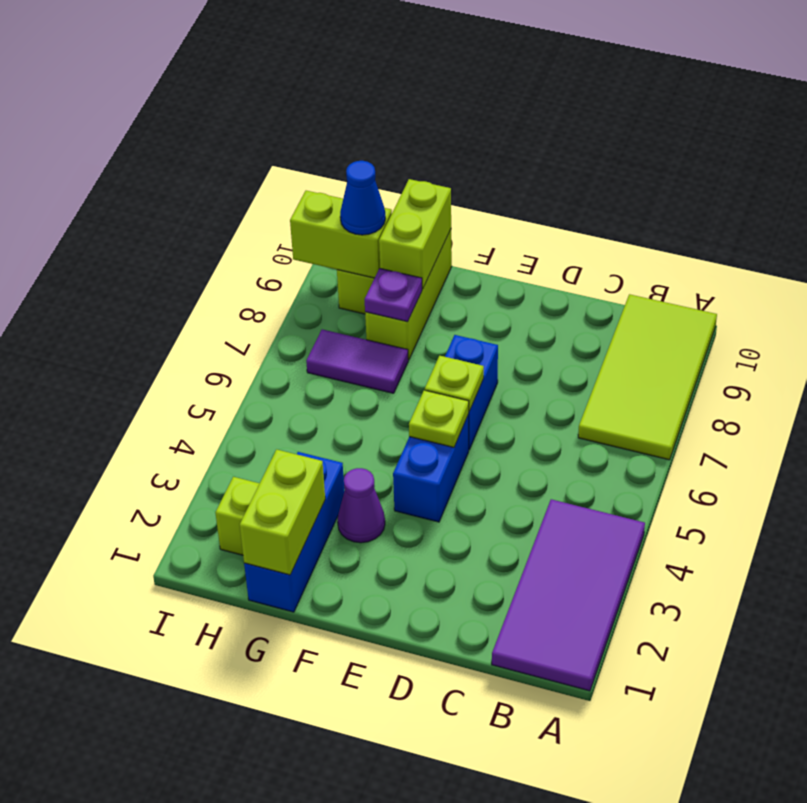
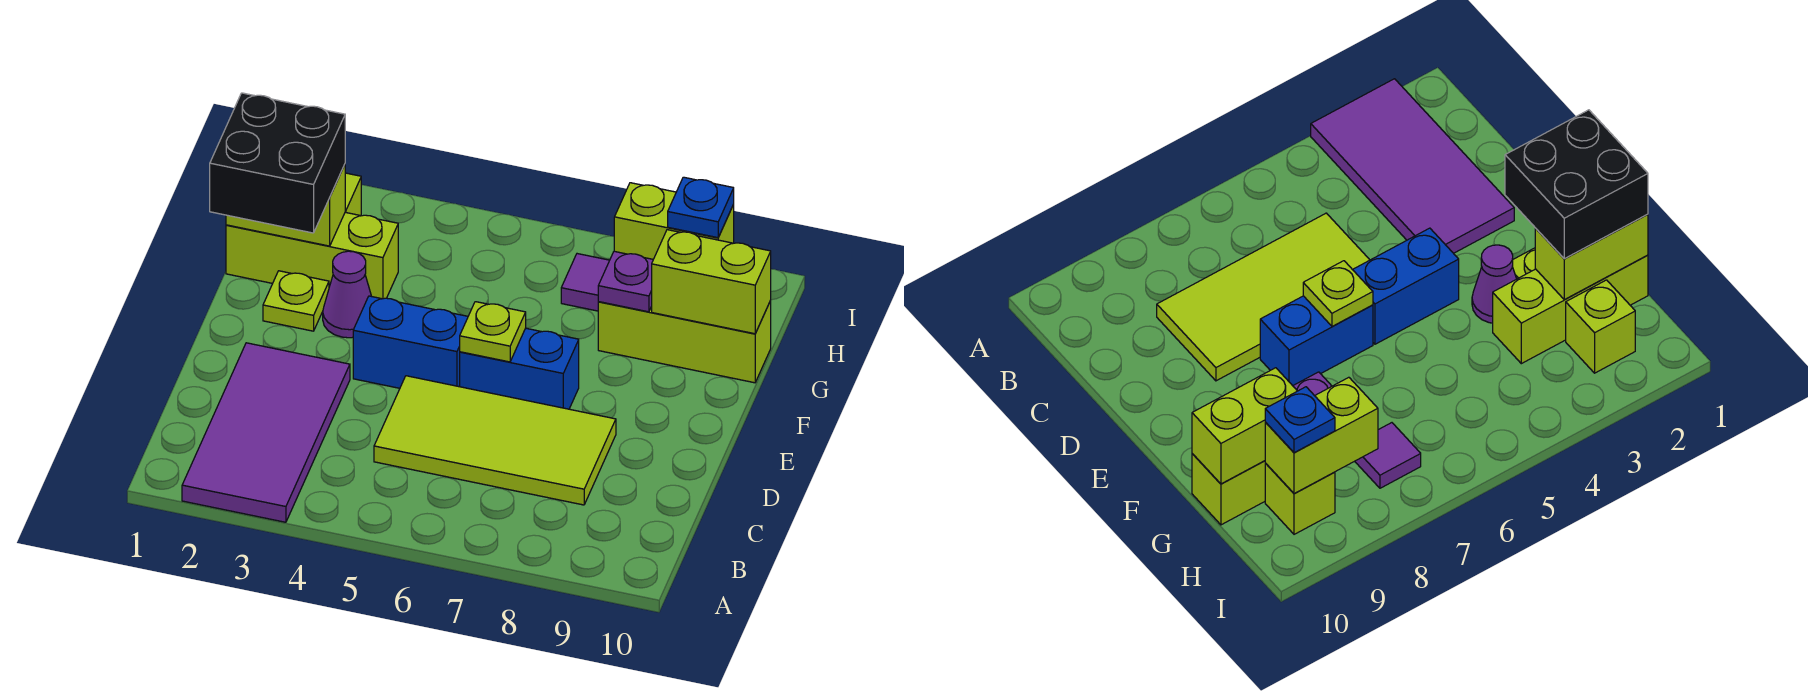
purple 2x4 tile [492,499,645,691] -> purple 2x4 tile turned to [182,343,350,522]
lime 2x4 tile [578,294,717,460] -> lime 2x4 tile moved to [374,376,616,505]
lime 1x1 plate [409,390,469,447] -> lime 1x1 plate moved to [263,271,329,331]
none -> black 2x2 brick [210,93,345,233]
blue 1x3 brick [244,452,344,612] -> lime 1x3 brick [226,212,398,299]
purple 1x2 tile [306,329,408,393] -> purple 1x1 tile [561,254,610,311]
lime 1x2 brick [290,191,392,278] -> lime 1x2 brick turned to [614,183,734,259]
blue 1x1 cone [340,161,385,235] -> blue 1x1 plate [668,177,734,238]

